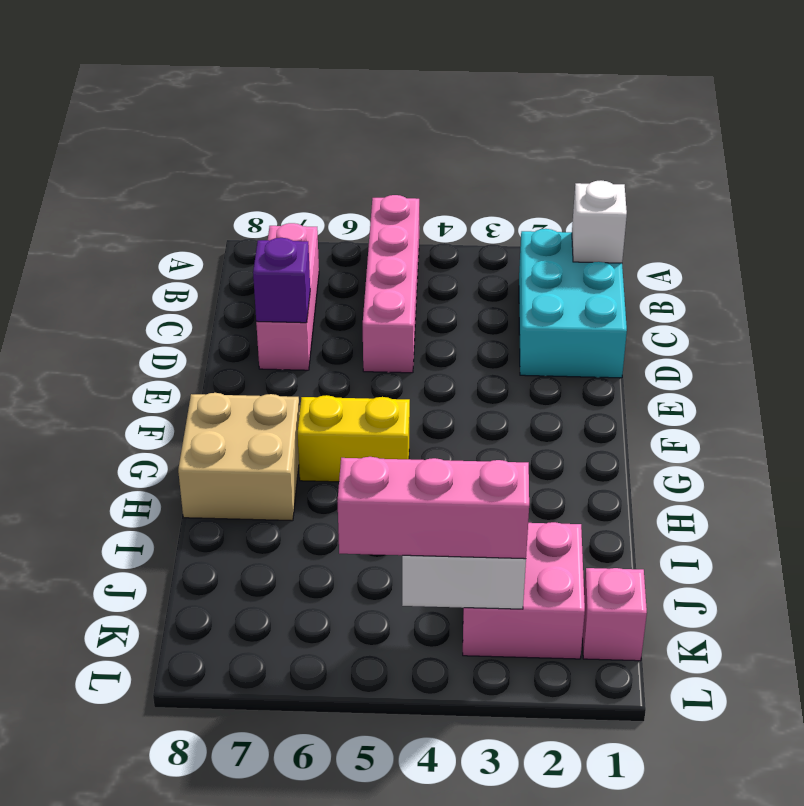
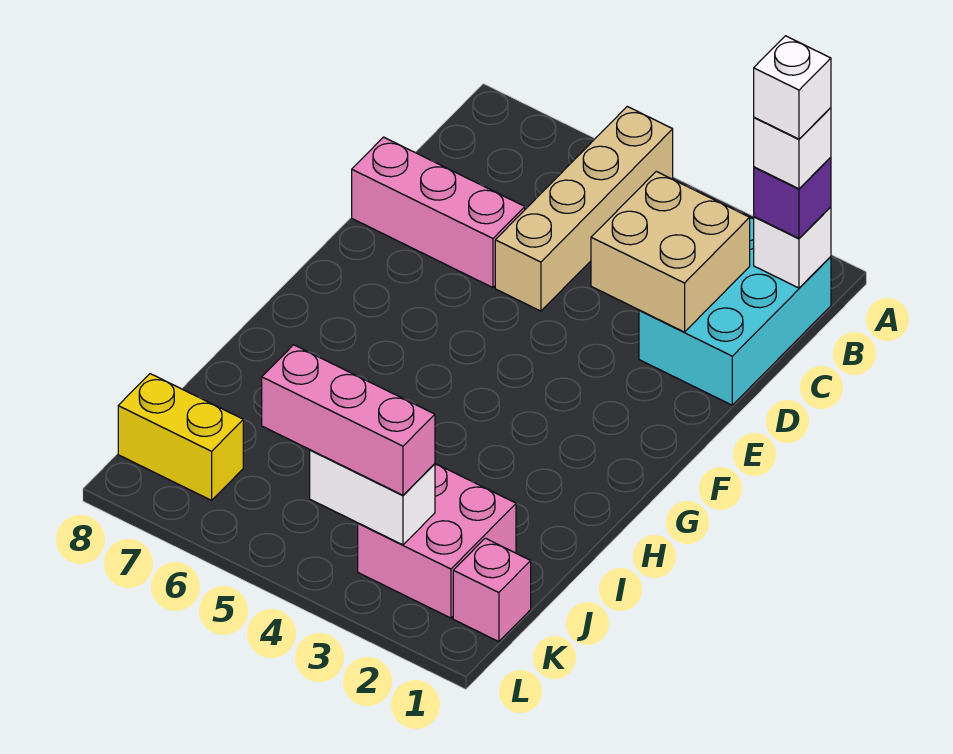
pink 1x4 brick [363,195,419,373] -> tan 1x4 brick [495,107,673,311]
none -> white 1x1 brick [754,108,831,189]
none -> white 1x1 brick [754,36,831,139]
pink 1x3 brick [256,223,319,370] -> pink 1x3 brick turned to [352,137,525,288]
purple 1x1 brick [253,238,310,323] -> purple 1x1 brick moved to [754,157,831,238]
yellow 1x2 brick [298,395,410,482] -> yellow 1x2 brick moved to [118,374,243,500]
tan 2x2 brick [178,393,300,521] -> tan 2x2 brick moved to [591,171,750,332]

